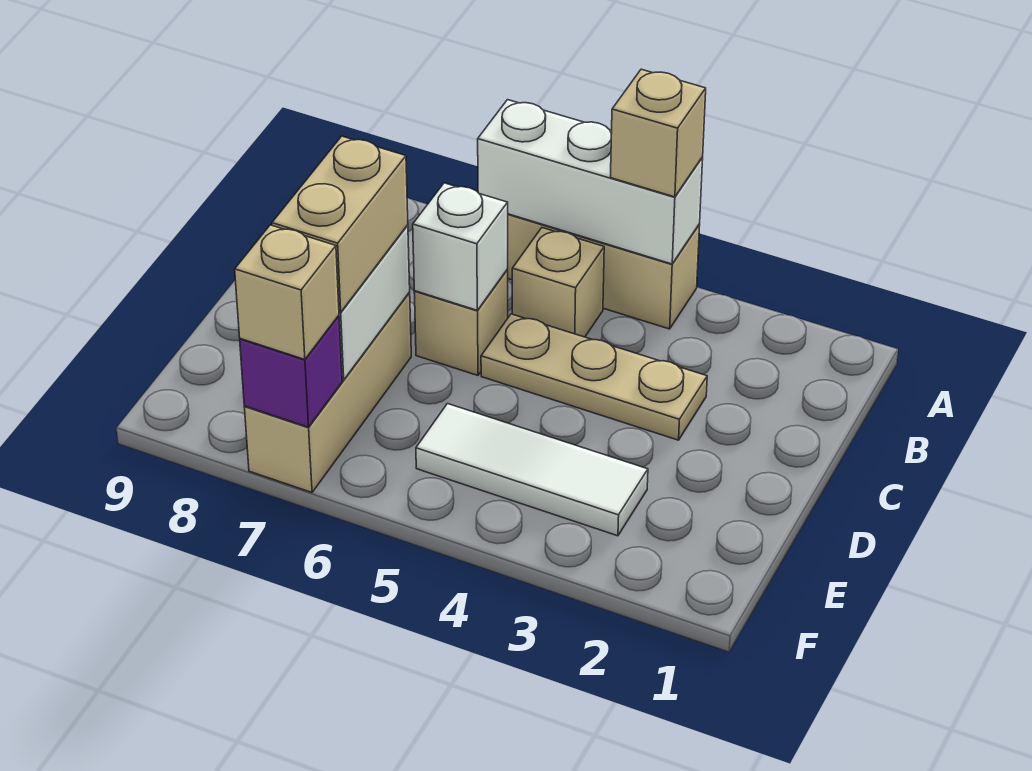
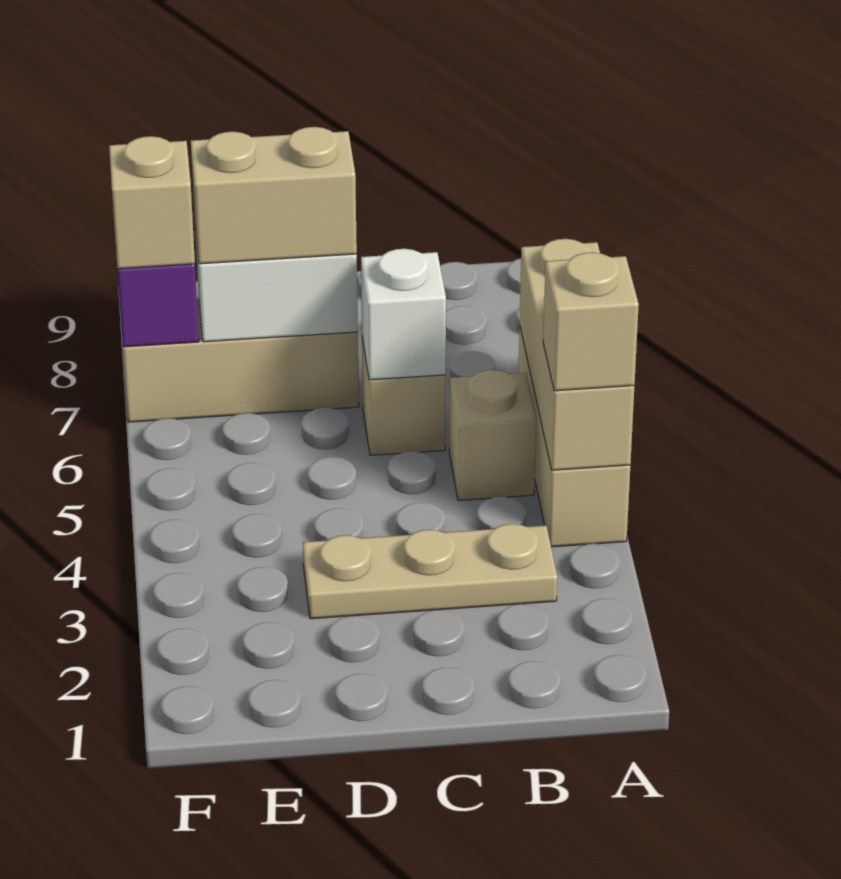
white 1x3 brick [478,100,703,264] -> tan 1x3 brick [520,239,634,470]
tan 1x3 plate [481,314,707,440] -> tan 1x3 plate turned to [303,524,557,619]
white 1x3 tile [416,404,648,536] -> none

